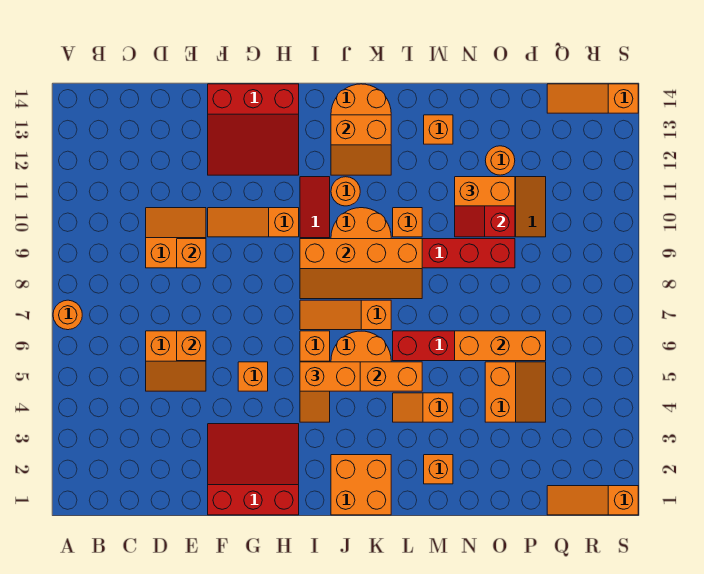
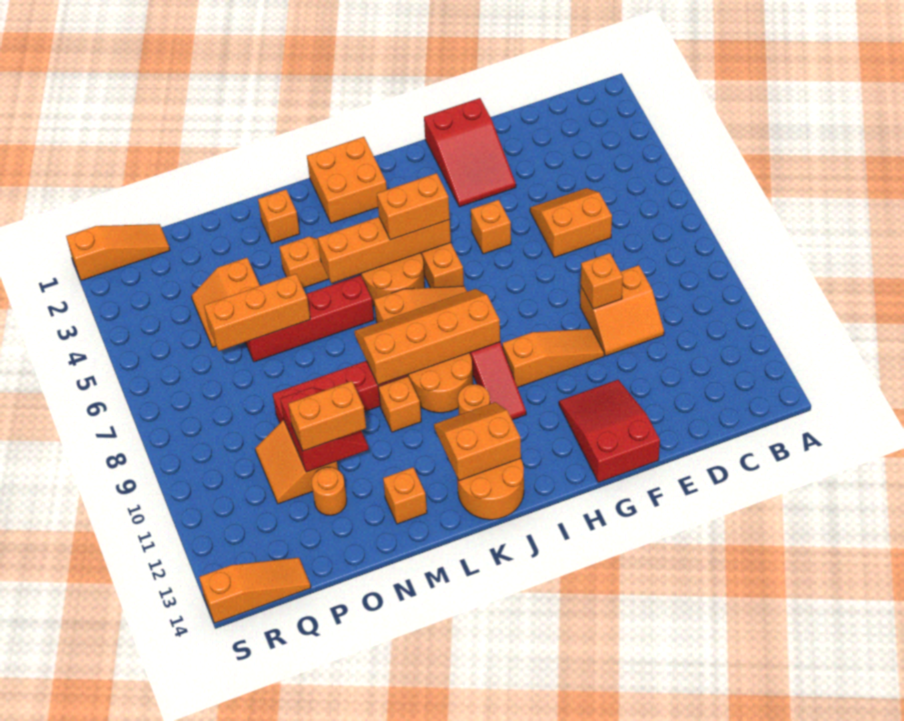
orange 1x1 round brick [53,300,82,330] -> none
orange 1x1 brick [177,331,206,361] -> none
red 3x3 slope [208,424,299,515] -> red 2x3 slope [424,98,516,207]
red 3x3 slope [208,84,299,175] -> red 2x3 slope [559,380,660,482]

